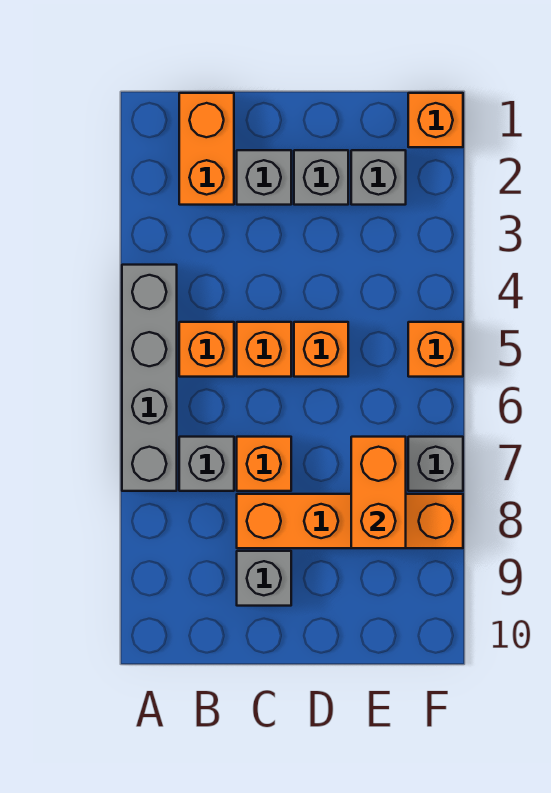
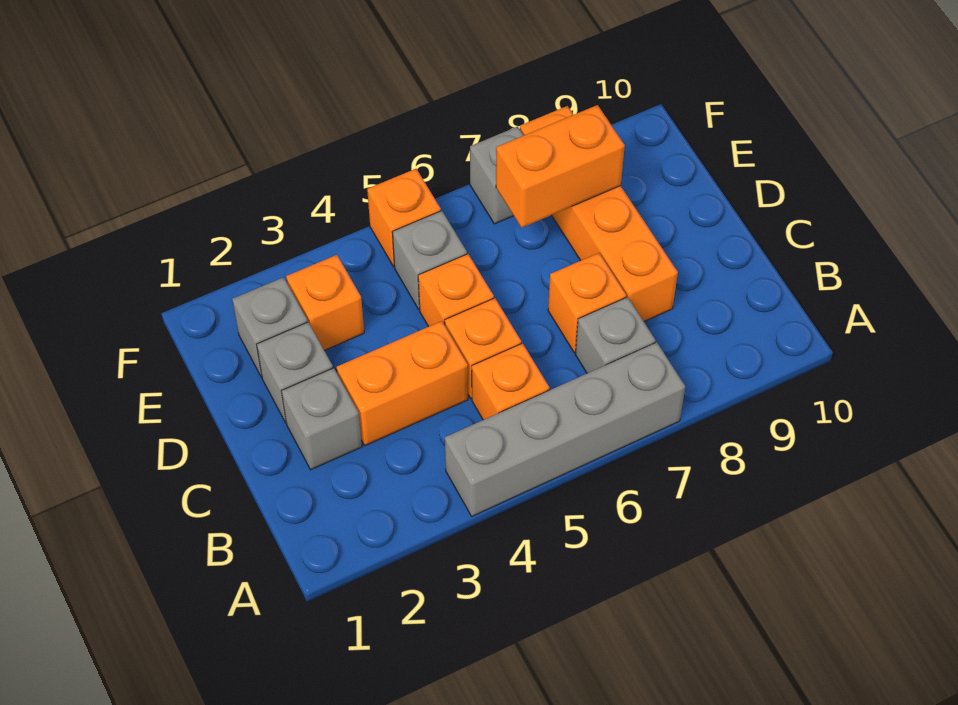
orange 1x2 brick [179,93,234,205] -> orange 1x2 brick moved to [337,321,468,445]
grey 1x1 brick [237,551,291,606] -> grey 1x1 brick moved to [392,211,467,309]
orange 1x1 brick [408,93,463,147] -> orange 1x1 brick moved to [286,255,364,350]

